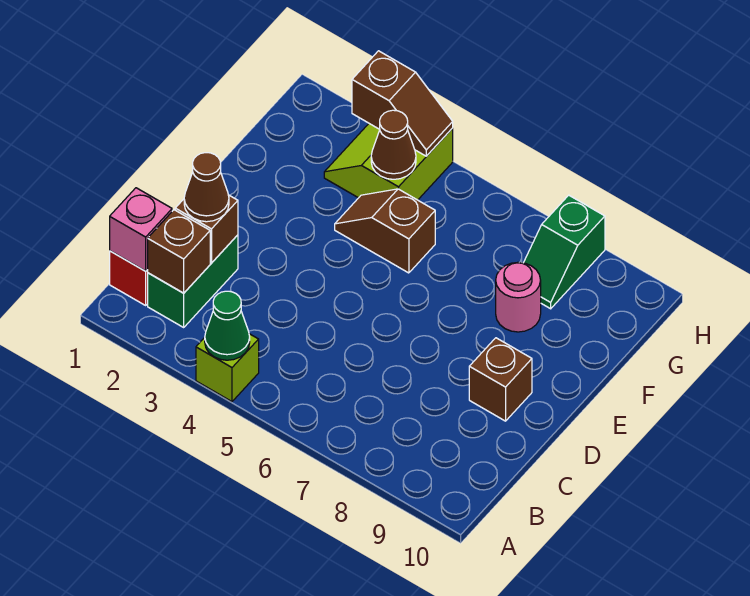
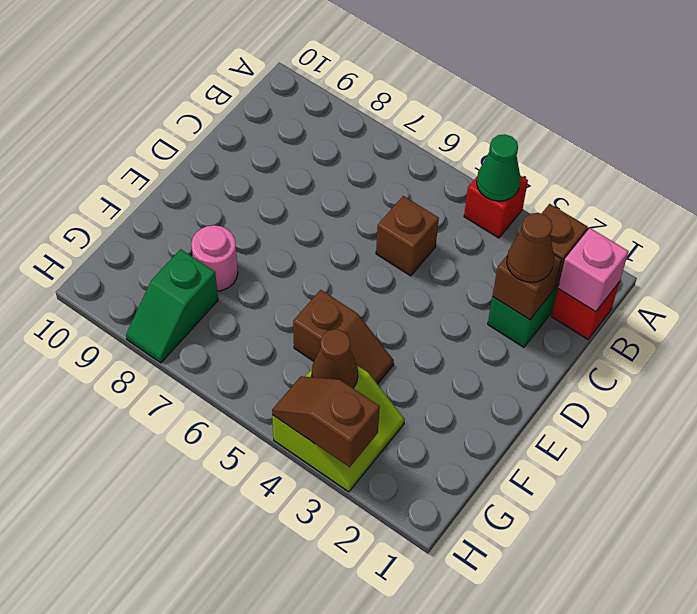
lime 1x1 brick [196,334,259,402] -> red 1x1 brick [464,176,528,238]
brown 1x1 brick [469,338,532,421] -> brown 1x1 brick moved to [376,196,439,276]
green 1x2 slope [524,195,605,309] -> green 1x2 slope turned to [126,249,218,363]

